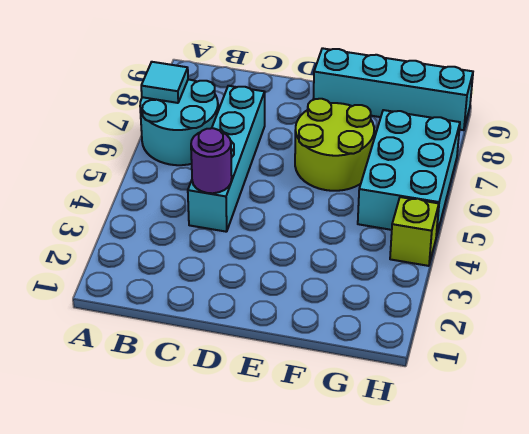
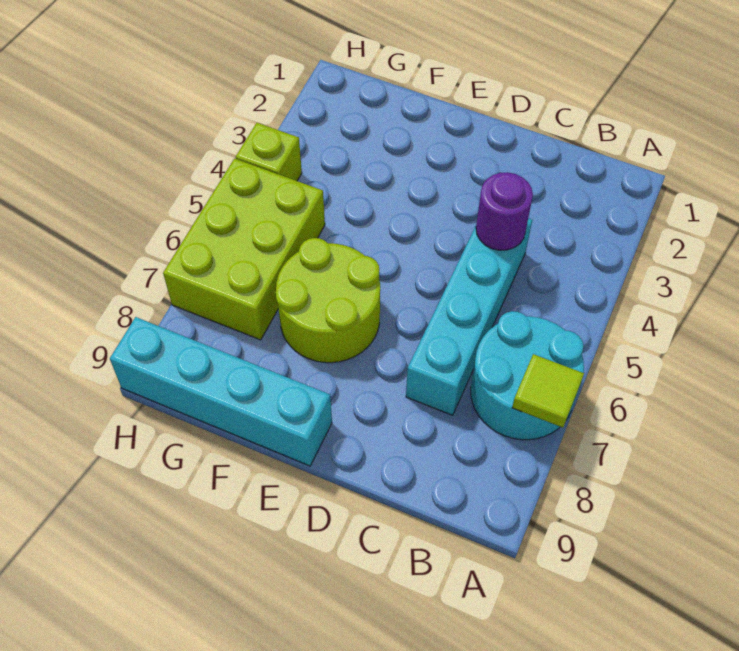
cyan 1x1 tile [141,62,188,103] -> lime 1x1 tile [512,354,584,428]
cyan 2x3 brick [358,110,460,236] -> lime 2x3 brick [163,159,325,340]

